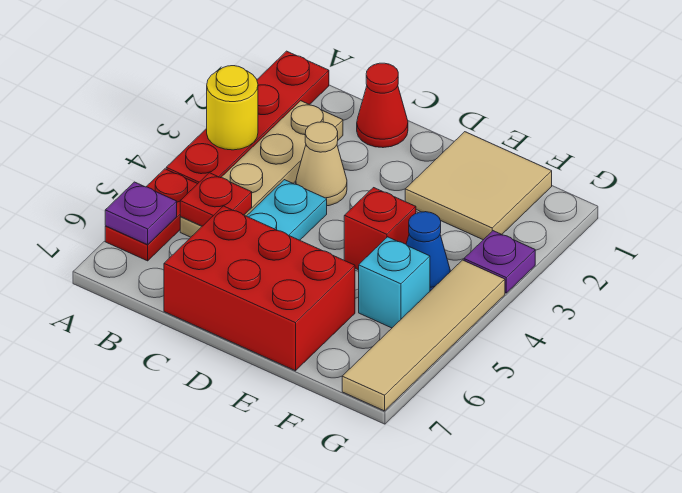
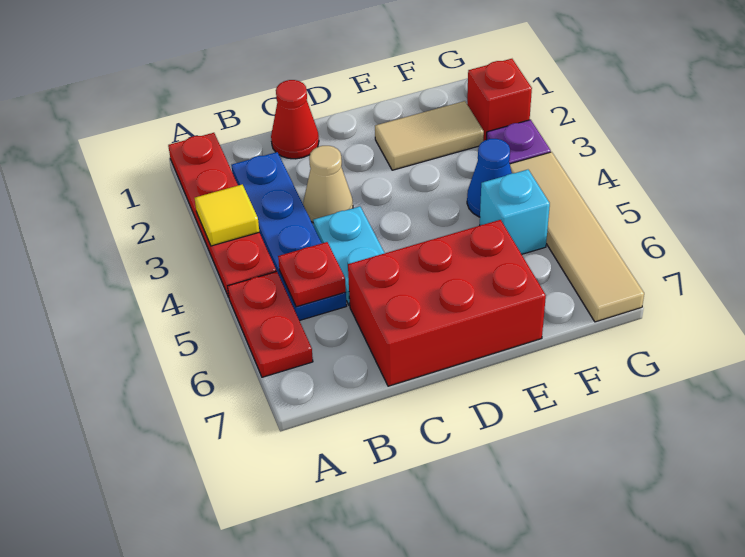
yellow 1x1 round brick [207,66,258,150] -> yellow 1x1 tile [195,185,259,246]
purple 1x1 plate [105,182,177,245] -> none
tan 1x4 plate [180,101,343,237] -> blue 1x4 plate [231,152,347,321]
tan 2x2 tile [405,132,552,240] -> tan 1x2 tile [375,101,484,170]
red 1x1 brick [344,188,416,270] -> red 1x1 brick moved to [467,59,532,141]

